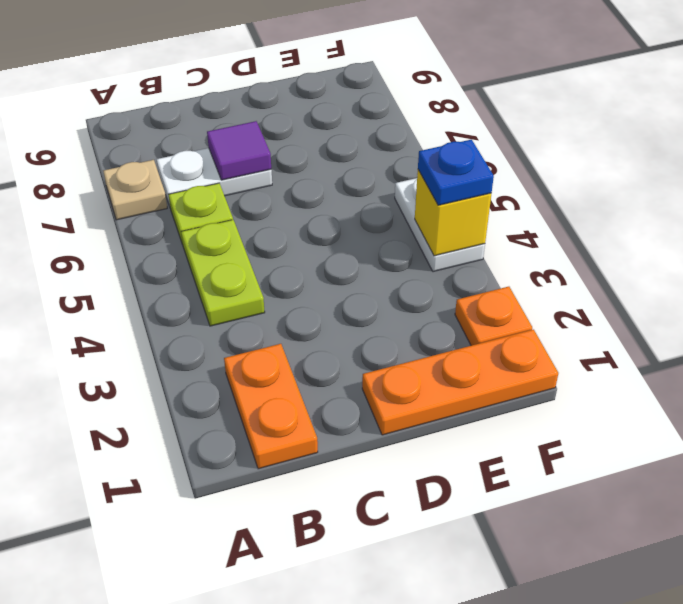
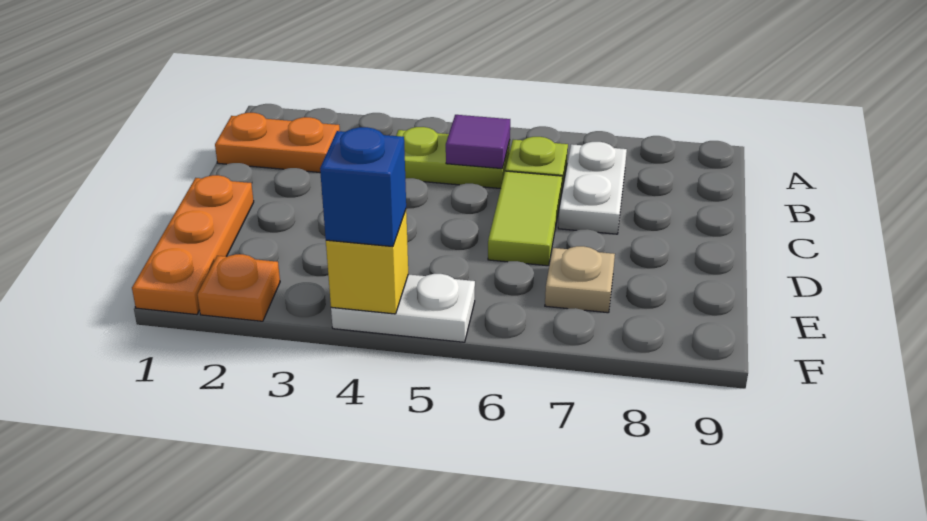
tan 1x1 plate [103,160,167,220] -> tan 1x1 plate moved to [545,246,615,313]
none -> lime 1x2 tile [488,171,562,266]
purple 1x1 tile [207,121,271,180] -> purple 1x1 tile moved to [446,115,510,169]
blue 1x1 plate [418,140,494,205] -> blue 1x1 brick [320,127,406,247]

